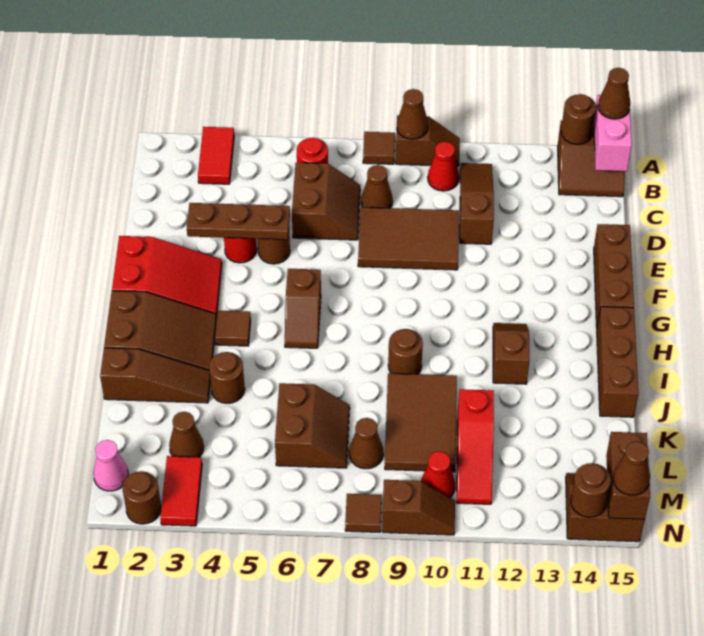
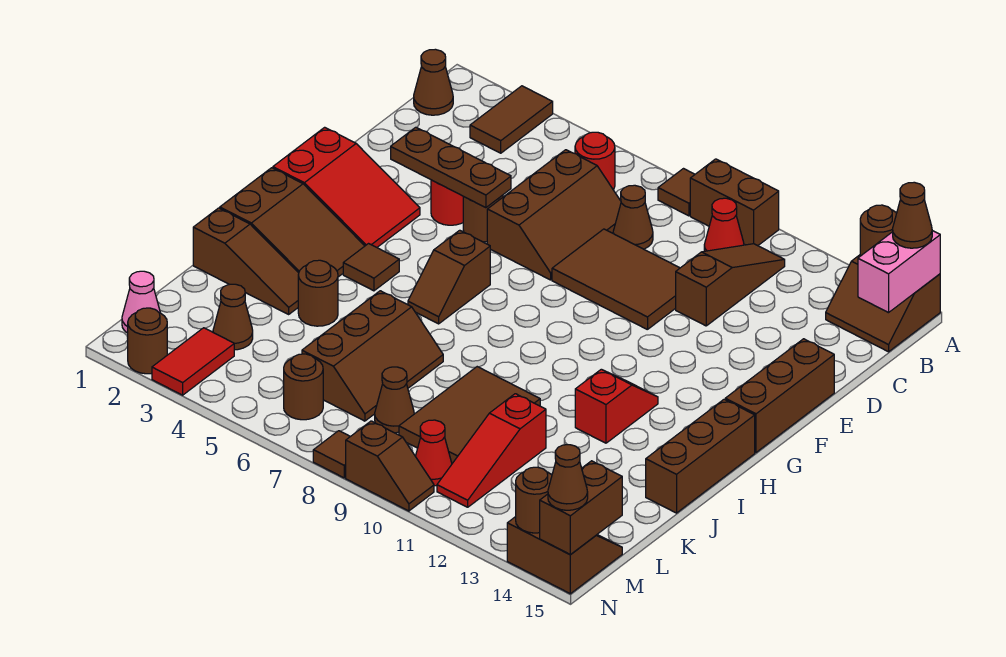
red 1x2 tile [198,127,234,184] -> brown 1x2 tile [470,86,553,153]
brown 1x2 slope [396,115,460,166] -> brown 1x2 brick [690,159,779,246]
brown 1x1 cone [397,89,428,139] -> brown 1x1 cone moved to [414,49,453,115]
brown 2x2 slope [292,163,360,240] -> brown 2x3 slope [487,150,621,280]
brown 1x2 slope [493,323,530,384] -> red 1x2 slope [575,369,658,443]
brown 1x1 round brick [388,329,423,374] -> brown 1x1 round brick moved to [284,354,323,420]
brown 2x2 slope [275,383,350,468] -> brown 2x3 slope [302,291,443,421]

